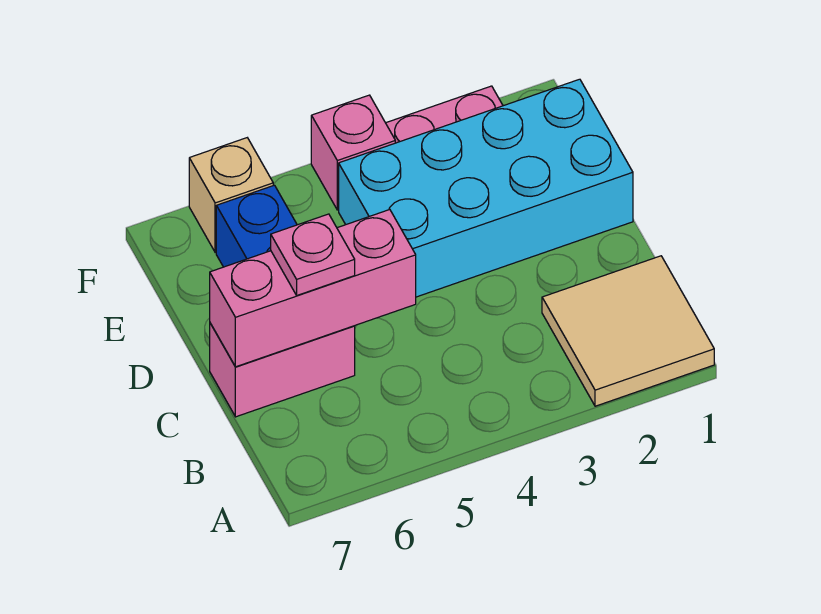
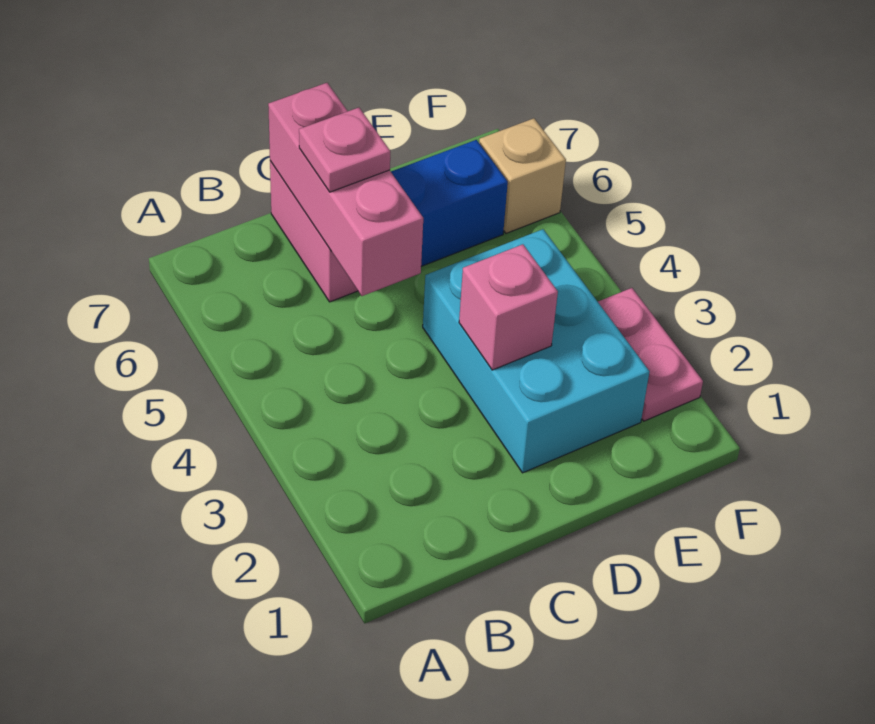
tan 2x2 tile [542,256,714,406] -> none
cyan 2x4 brick [339,79,633,297] -> cyan 2x3 brick [423,229,650,473]
pink 1x1 brick [311,95,395,210] -> pink 1x1 brick moved to [459,244,558,370]

